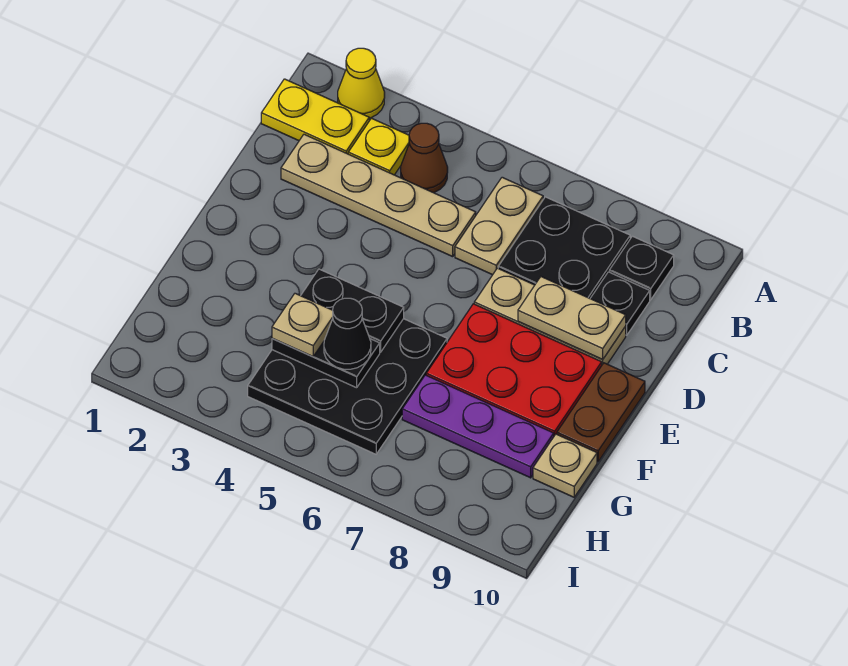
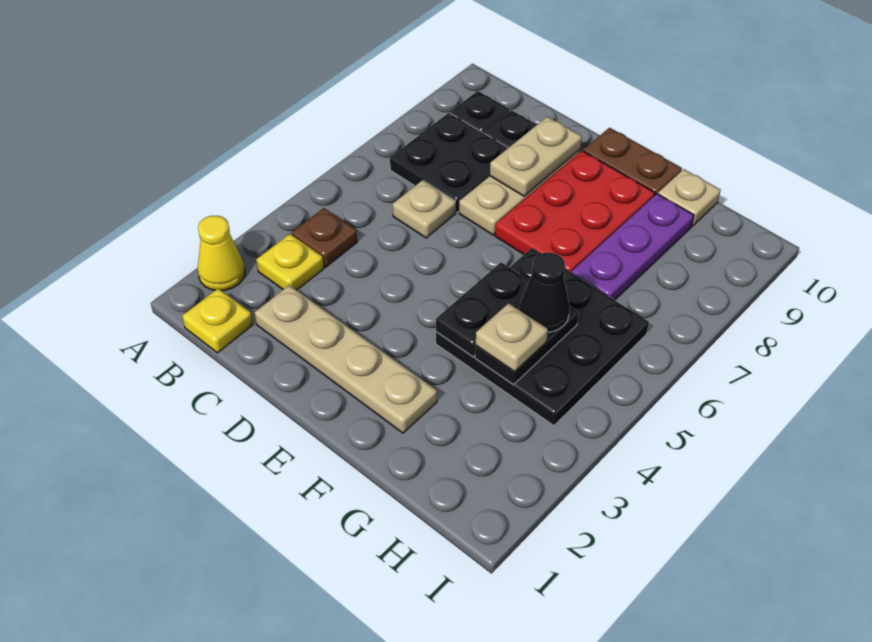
yellow 1x2 plate [261,79,369,154] -> yellow 1x1 plate [182,289,253,353]
brown 1x1 cone [401,123,448,193] -> brown 1x1 plate [292,208,357,267]
tan 1x2 plate [455,177,543,275] -> tan 1x1 plate [393,180,456,238]
tan 1x4 plate [281,134,476,257] -> tan 1x4 plate turned to [255,285,437,433]

